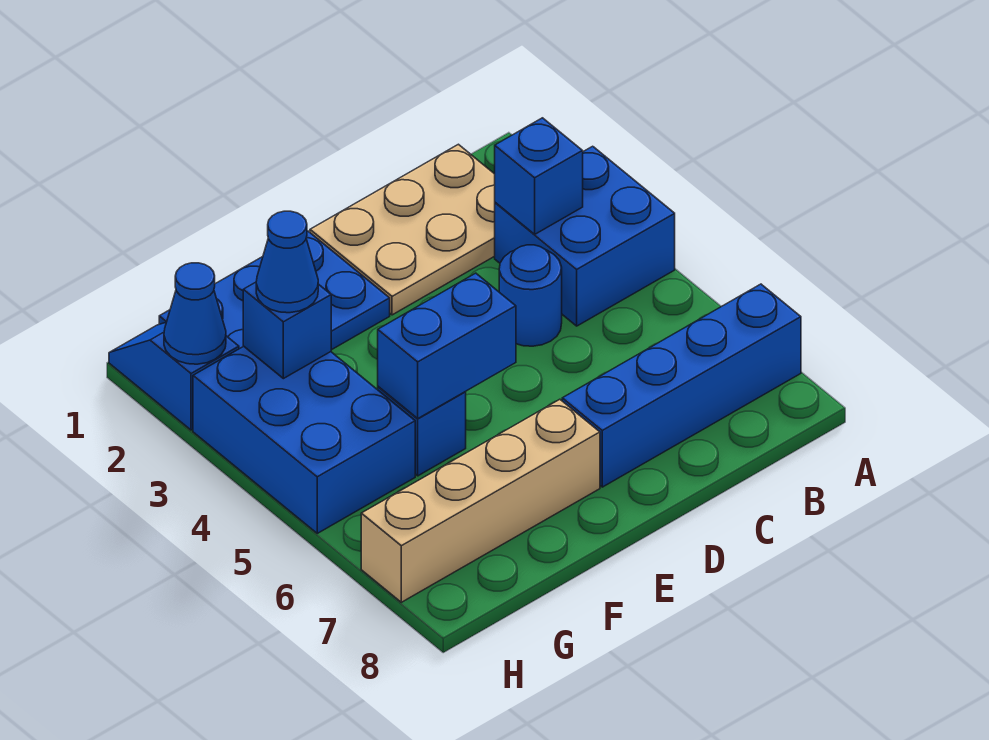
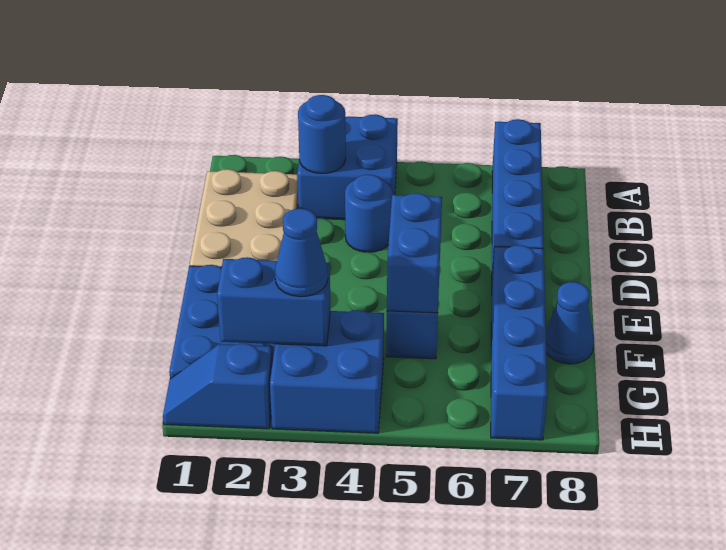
blue 1x1 brick [495,118,583,234] -> blue 1x1 round brick [298,95,346,173]
tan 1x4 brick [361,399,600,602] -> blue 1x4 brick [491,245,547,440]
blue 2x3 brick [193,346,415,533] -> blue 2x2 brick [270,310,384,433]
blue 1x1 brick [243,282,331,379] -> blue 1x2 brick [217,257,331,346]
blue 1x1 cone [164,263,226,364] -> blue 1x1 cone moved to [546,282,594,364]

